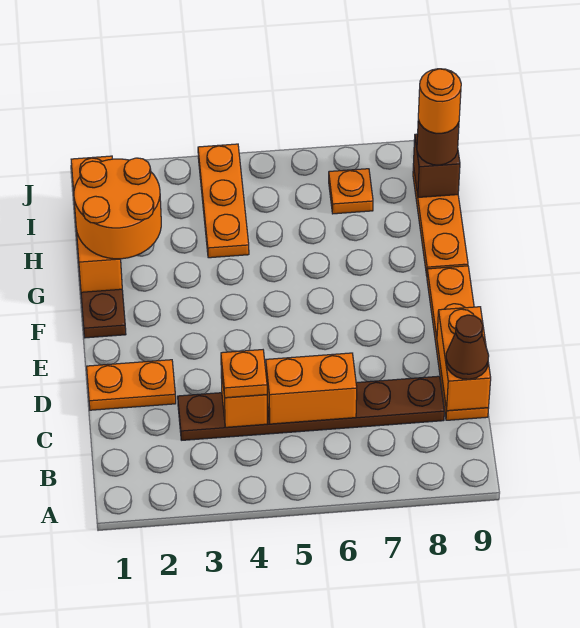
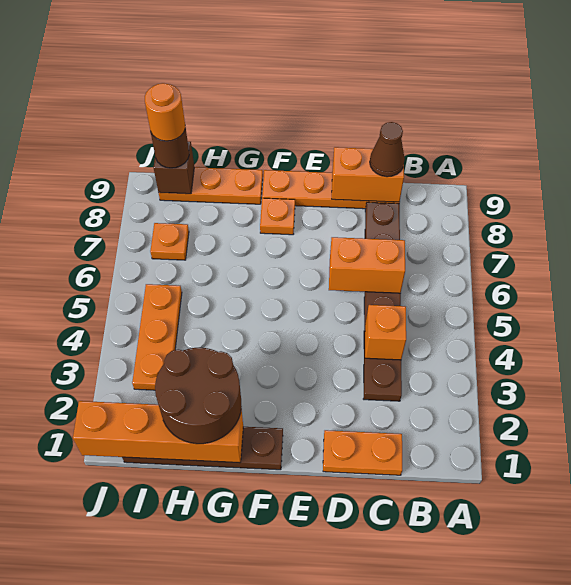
orange 1x1 plate [221,350,267,398] -> orange 1x1 plate moved to [260,198,295,235]
orange 1x2 brick [266,353,357,424] -> orange 1x2 brick turned to [329,237,405,293]
orange 1x2 plate [87,360,176,410] -> orange 1x2 plate turned to [323,430,402,475]
orange 1x3 brick [71,156,122,292] -> orange 1x4 brick [73,401,243,463]
orange 2x2 round brick [74,158,161,259] -> brown 2x2 round brick [155,348,242,444]
orange 1x3 plate [198,144,249,258] -> orange 1x3 plate turned to [132,284,182,390]

